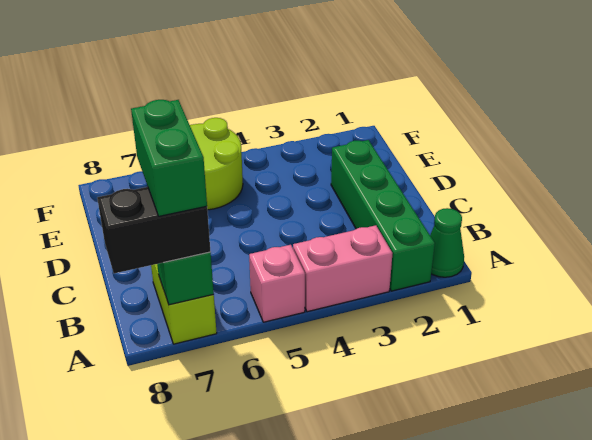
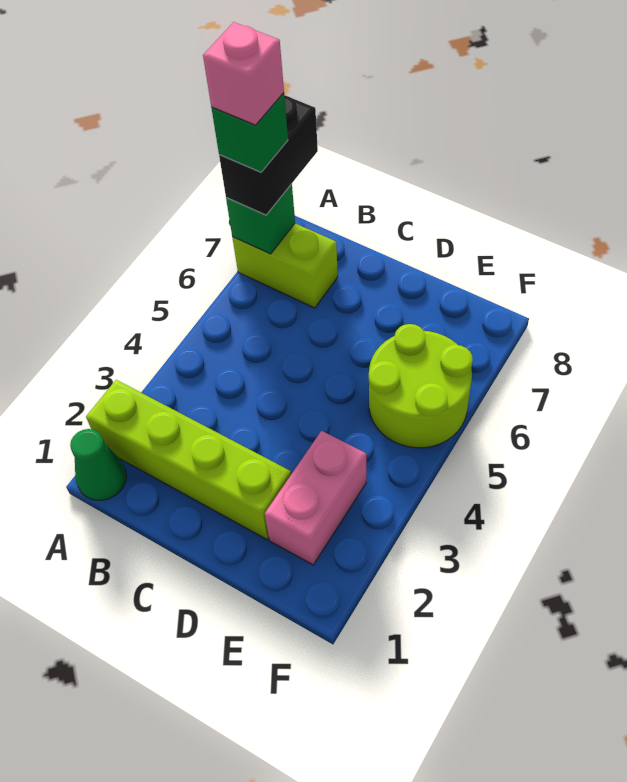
green 1x4 brick [331,140,435,291] -> lime 1x4 brick [86,380,291,540]
pink 1x2 brick [293,225,393,312] -> pink 1x2 brick moved to [265,431,366,565]
pink 1x1 brick [249,245,305,322] -> pink 1x1 brick moved to [203,22,284,125]
green 1x2 brick [131,100,207,216] -> green 1x1 brick [212,93,288,172]

